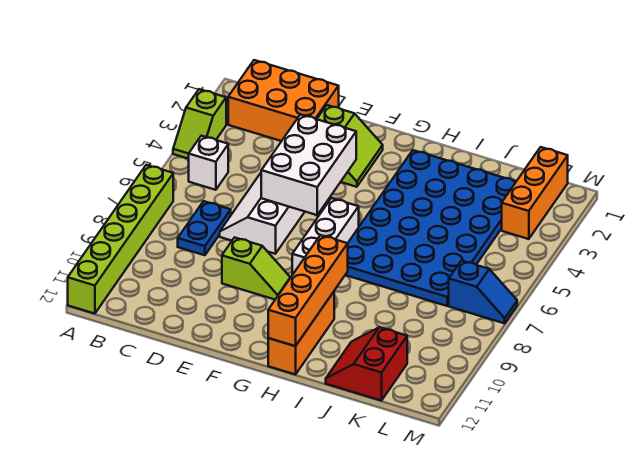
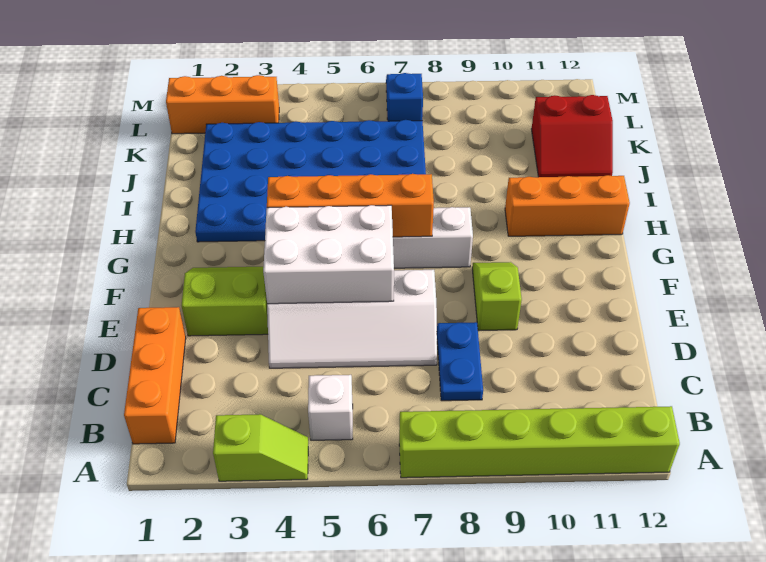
orange 2x3 brick [228,60,339,141] -> orange 1x3 brick [124,307,186,444]
blue 1x2 plate [178,201,231,255] -> blue 1x2 plate turned to [437,322,483,401]
orange 1x4 brick [268,235,348,346] -> orange 1x4 brick moved to [267,174,434,237]

